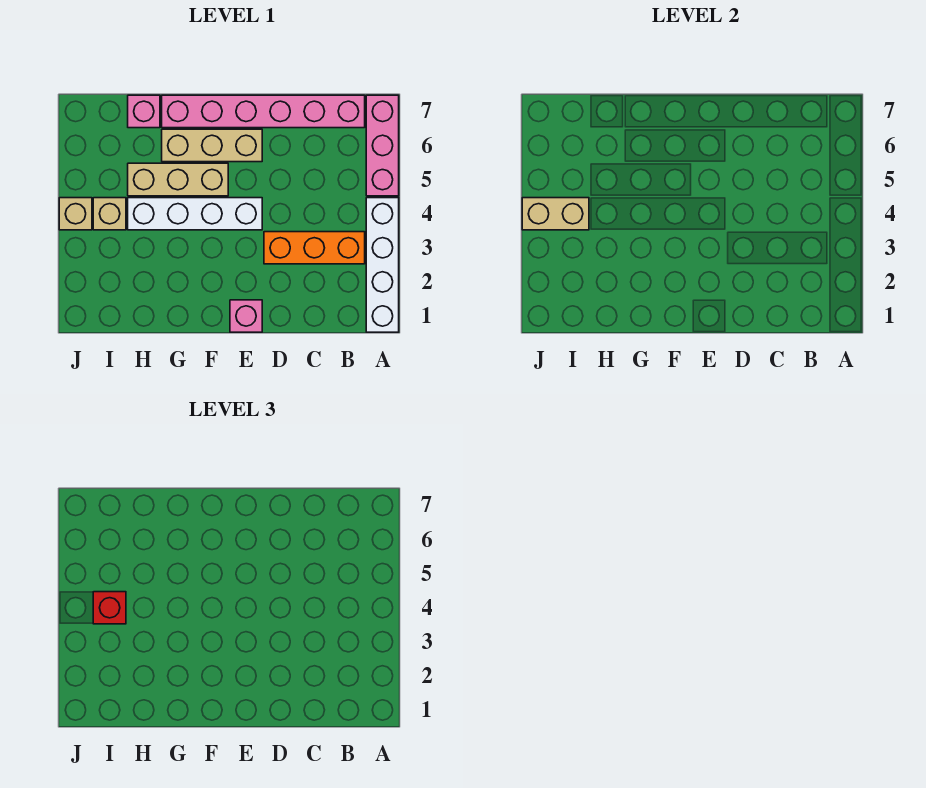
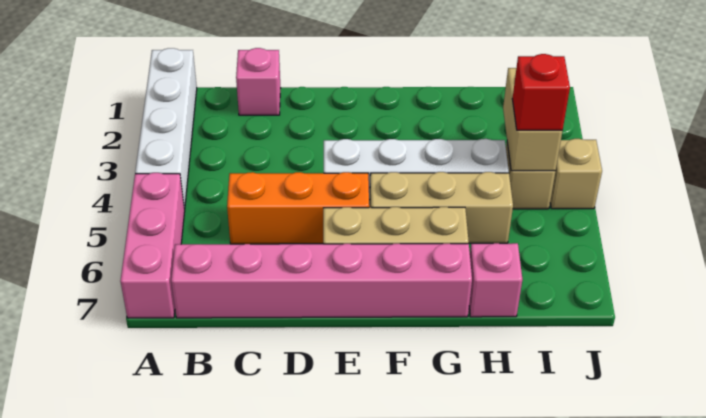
orange 1x3 brick [264,232,365,264] -> orange 1x3 brick moved to [227,172,369,244]
pink 1x1 brick [230,300,262,332] -> pink 1x1 brick moved to [236,48,281,115]
tan 1x2 brick [522,198,589,230] -> tan 1x2 brick turned to [503,68,562,171]

